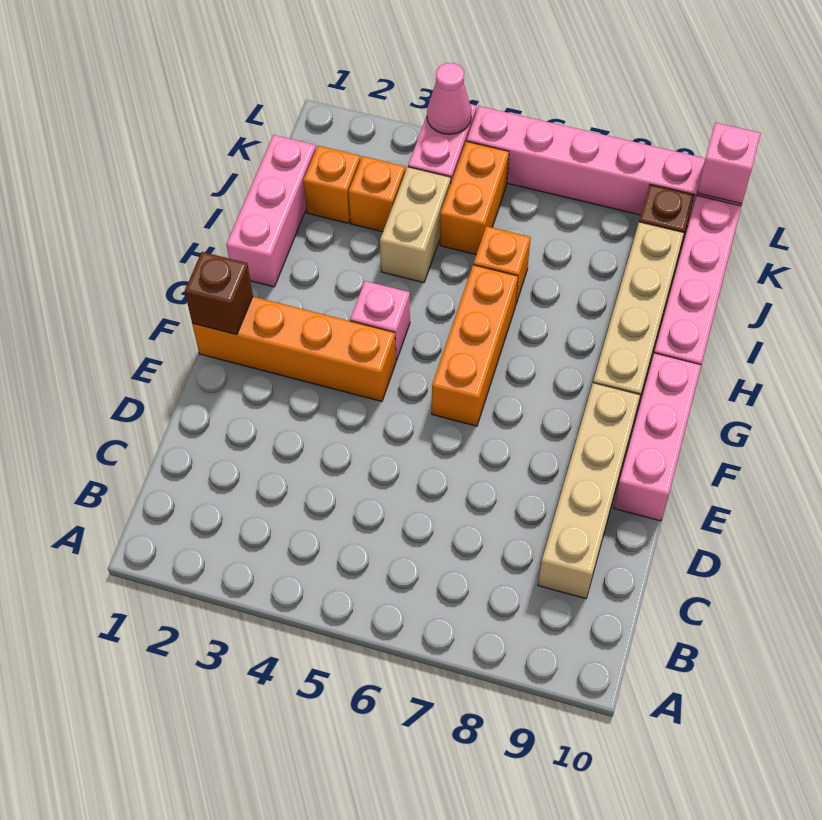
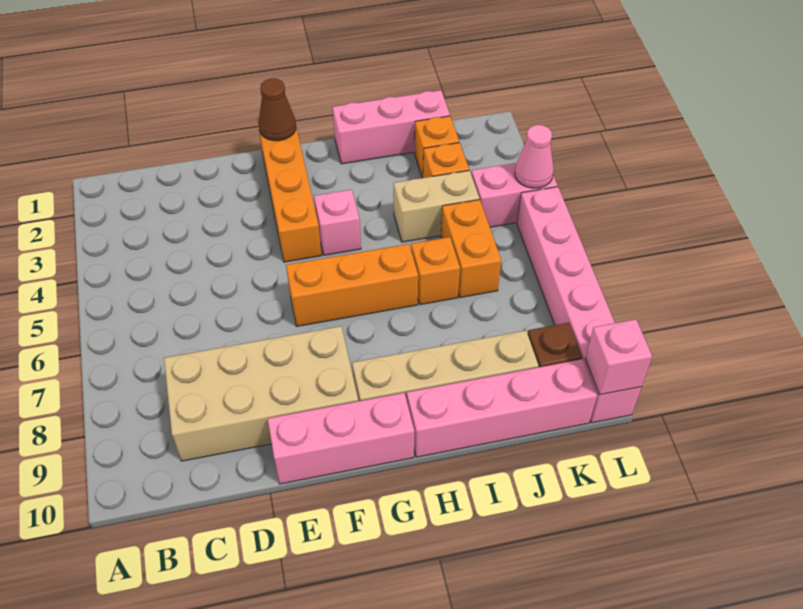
tan 1x4 brick [538,383,640,599] -> tan 2x4 brick [164,326,358,461]
brown 1x1 brick [185,252,253,335] -> brown 1x1 cone [259,79,296,141]
orange 1x2 brick [440,141,509,254] -> orange 1x2 brick turned to [441,200,501,298]

